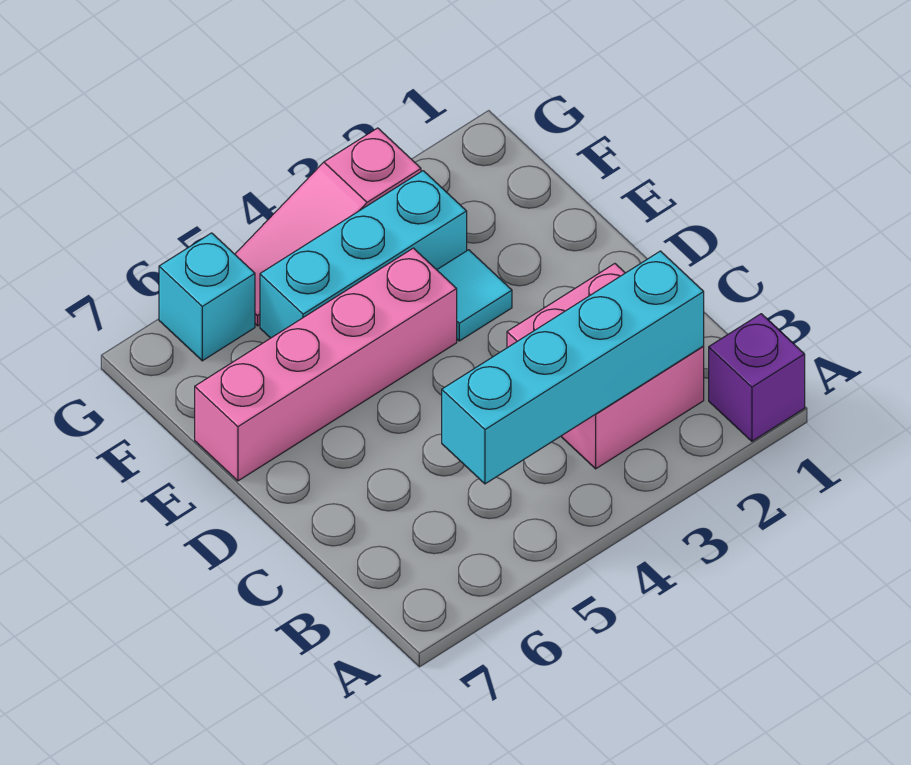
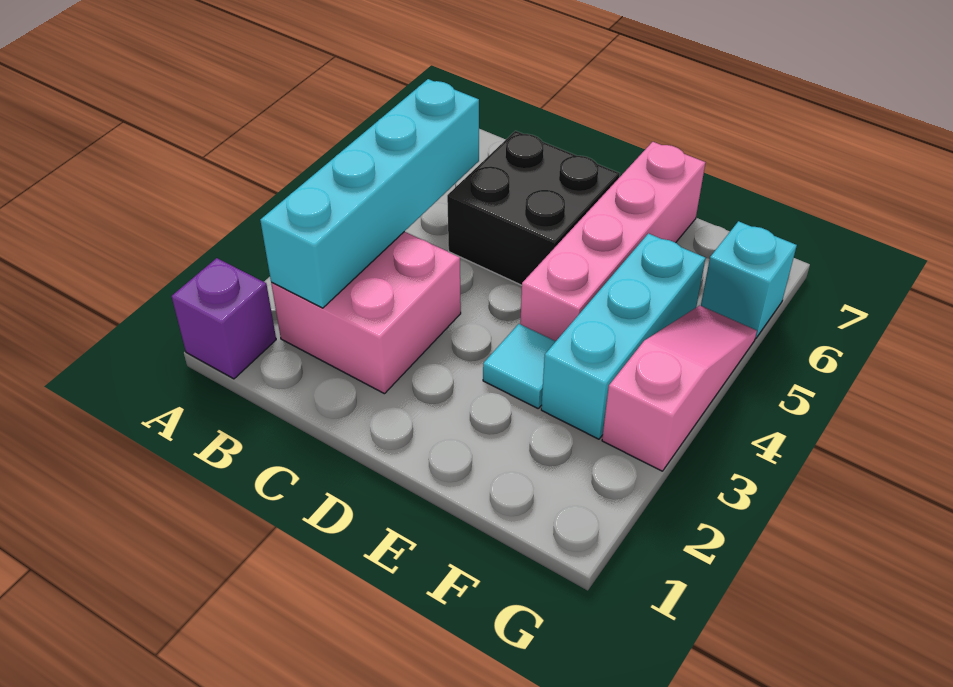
none -> black 2x2 brick [447,131,620,285]

